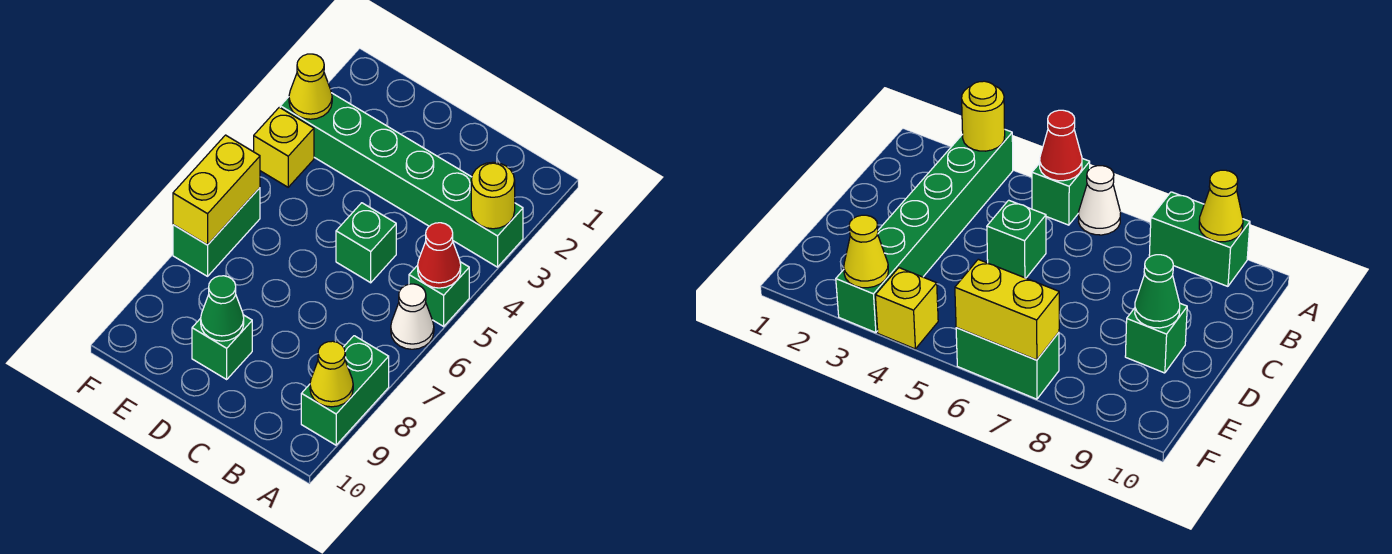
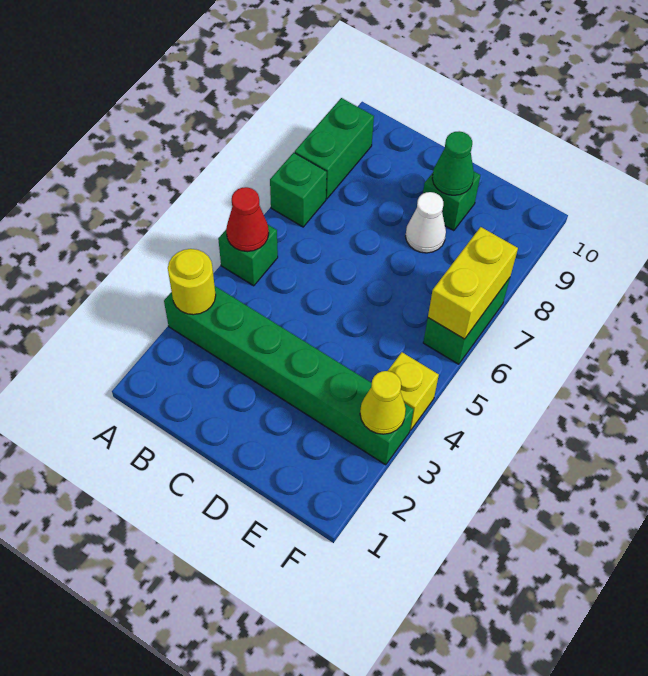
white 1x1 cone [391,284,434,349] -> white 1x1 cone moved to [405,192,446,253]
yellow 1x1 cone [310,341,353,407] -> none
green 1x1 brick [336,203,396,283] -> green 1x1 brick moved to [270,153,327,227]

